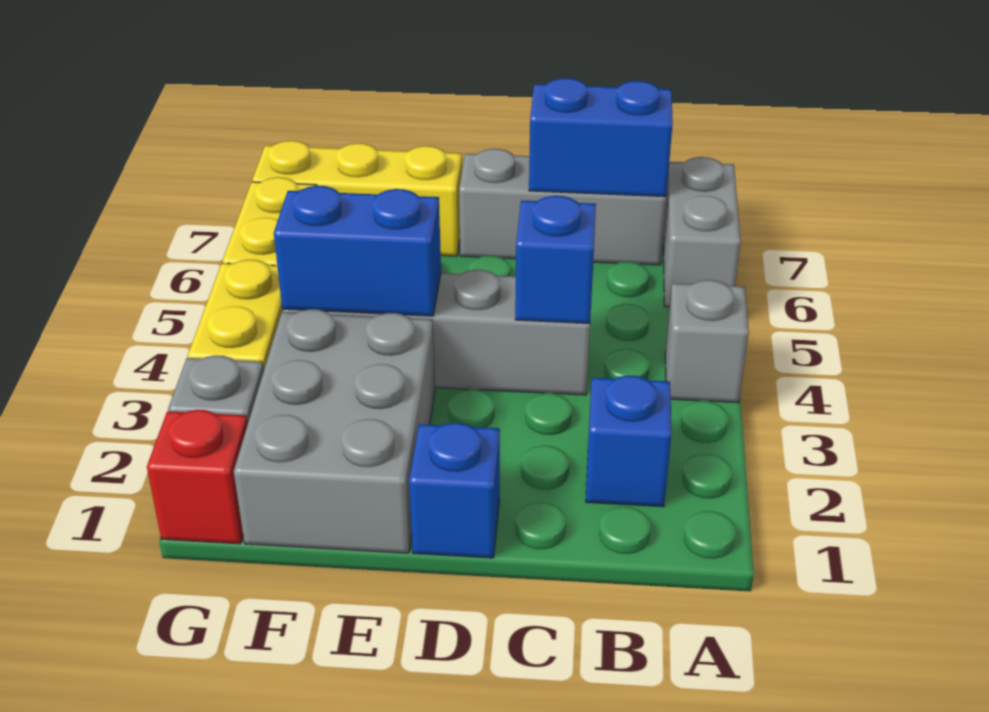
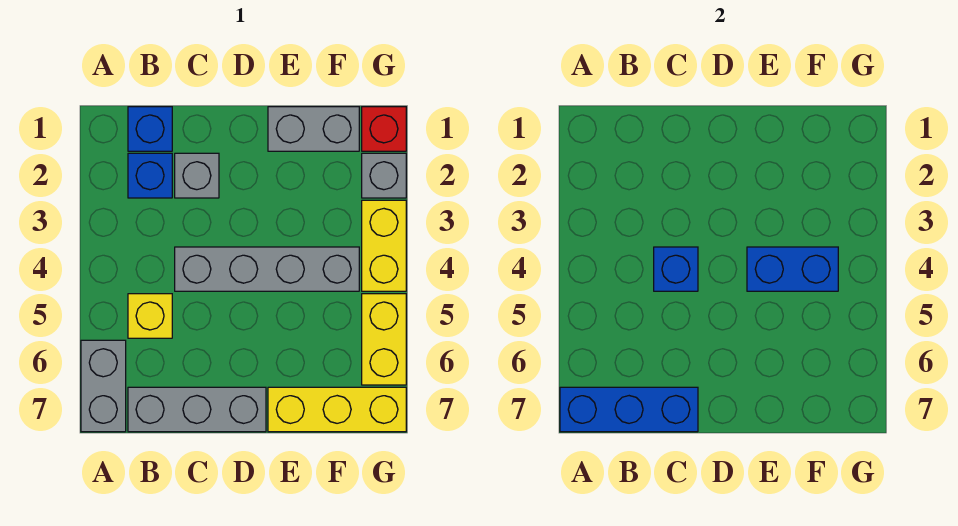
grey 1x1 brick [665,280,749,403] -> grey 1x1 brick moved to [175,153,219,198]
none -> yellow 1x1 brick [128,294,172,338]
blue 1x2 brick [529,78,673,197] -> blue 1x3 brick [560,387,698,432]
blue 1x1 brick [409,423,500,558] -> blue 1x1 brick moved to [128,107,172,151]
grey 2x3 brick [234,309,435,553] -> grey 1x2 brick [268,107,359,151]

